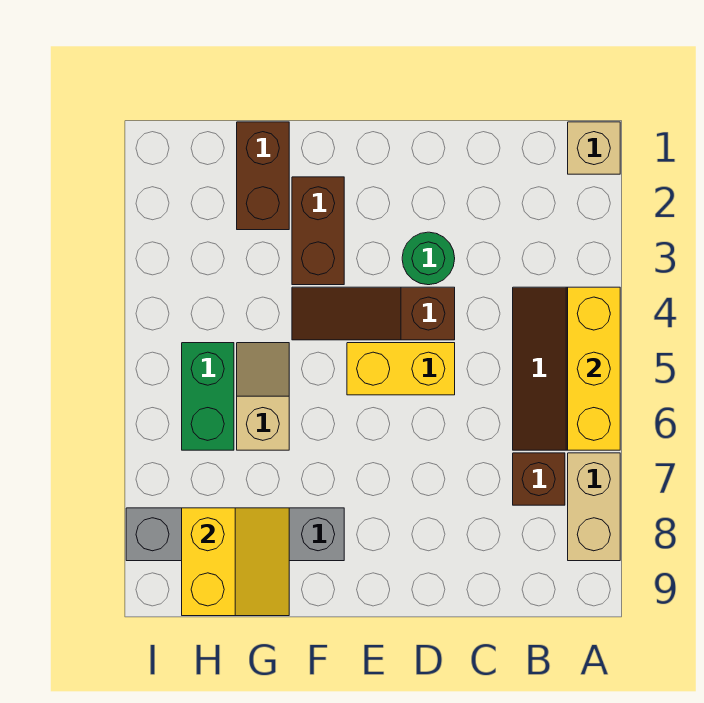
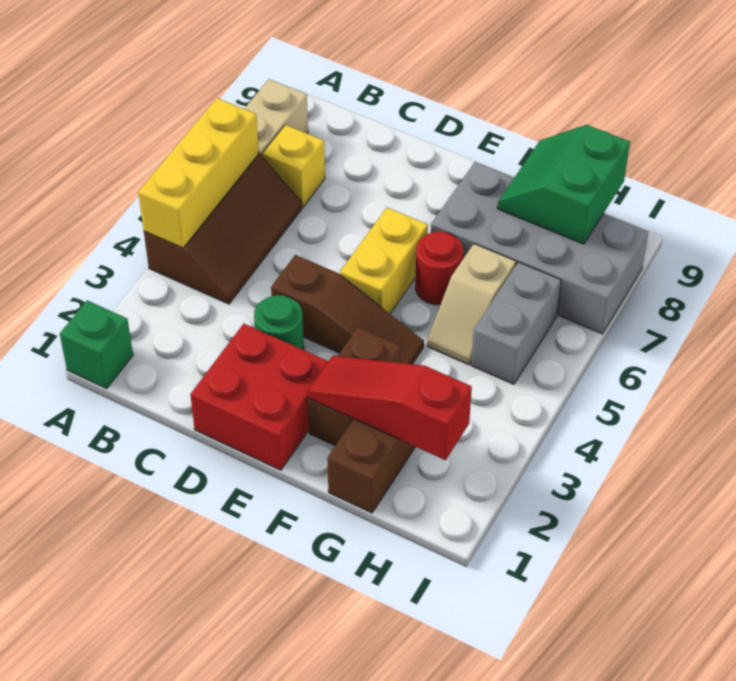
tan 1x1 brick [568,122,620,174] -> green 1x1 brick [60,300,133,388]
brown 1x1 brick [513,453,565,505] -> yellow 1x1 brick [262,125,325,208]
none -> red 2x2 brick [190,324,328,470]
yellow 1x2 brick [347,343,455,395] -> yellow 1x2 brick turned to [340,208,428,314]
none -> red 1x3 slope [308,356,472,460]
none -> red 1x1 round brick [415,231,463,305]
grey 1x4 brick [126,508,344,561] -> grey 2x4 brick [431,162,648,334]
yellow 2x2 slope [182,508,289,616] -> green 2x2 slope [497,125,630,244]
green 1x2 brick [182,343,234,450] -> grey 1x2 brick [471,262,561,384]

